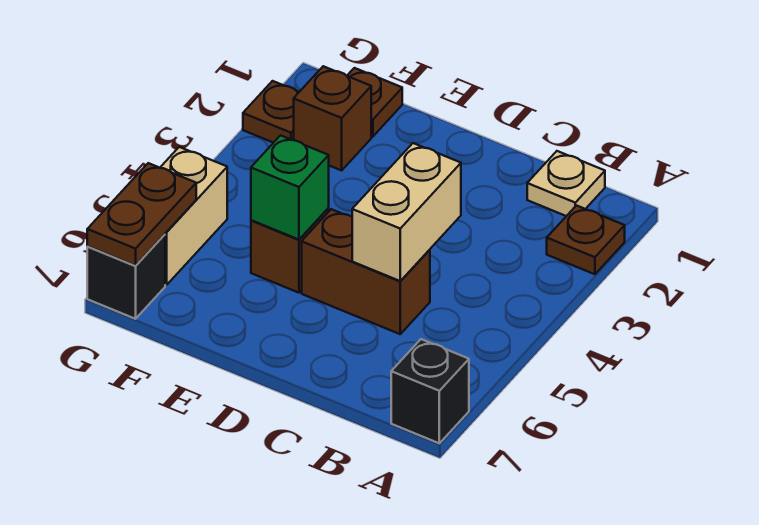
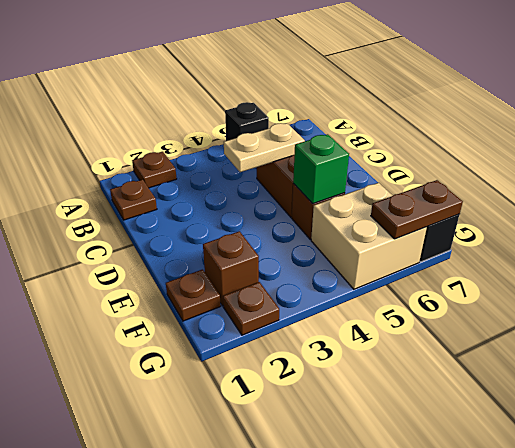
black 1x1 brick [391,339,469,443] -> black 1x1 brick moved to [225,102,269,141]
tan 1x1 plate [527,151,605,216] -> brown 1x1 plate [110,180,157,220]
tan 1x2 brick [352,143,461,281] -> tan 1x2 plate [224,123,305,172]
tan 1x2 brick [160,147,227,285] -> tan 2x2 brick [311,183,427,289]

